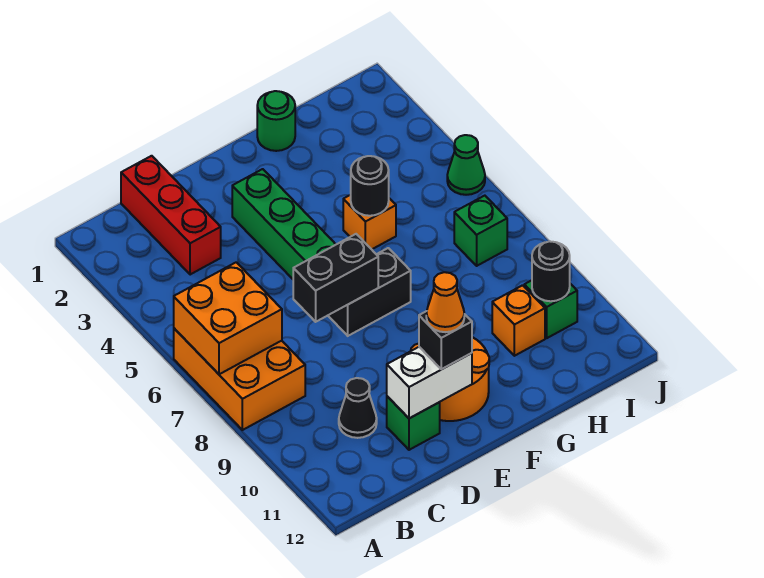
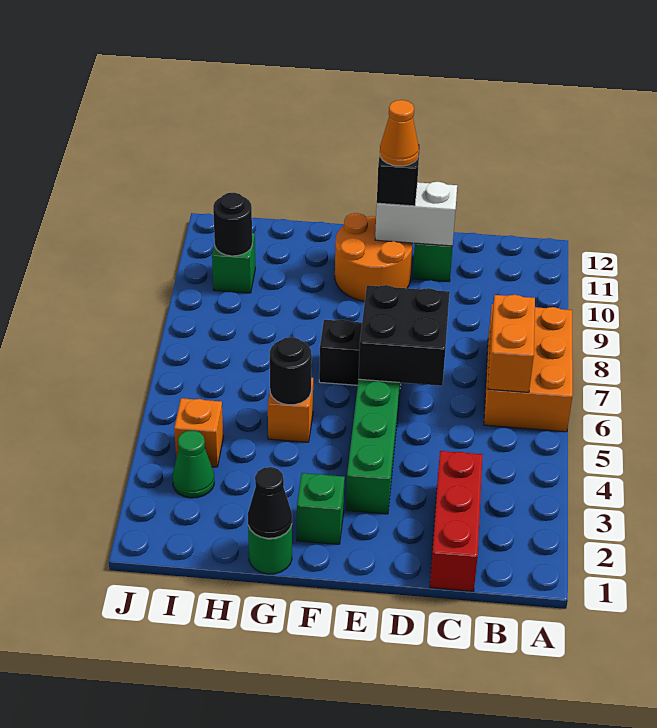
orange 2x2 brick [174,262,282,374] -> orange 1x2 brick [488,295,535,392]
black 1x1 cone [339,378,377,438] -> black 1x1 cone moved to [248,467,292,538]
black 1x2 brick [293,234,378,322] -> black 2x2 brick [358,285,450,386]
orange 1x1 brick [492,285,545,356] -> orange 1x1 brick moved to [174,398,223,467]
green 1x1 brick [454,196,507,266] -> green 1x1 brick moved to [297,473,345,544]
green 1x1 cone [447,135,485,195] -> green 1x1 cone moved to [173,430,214,498]

